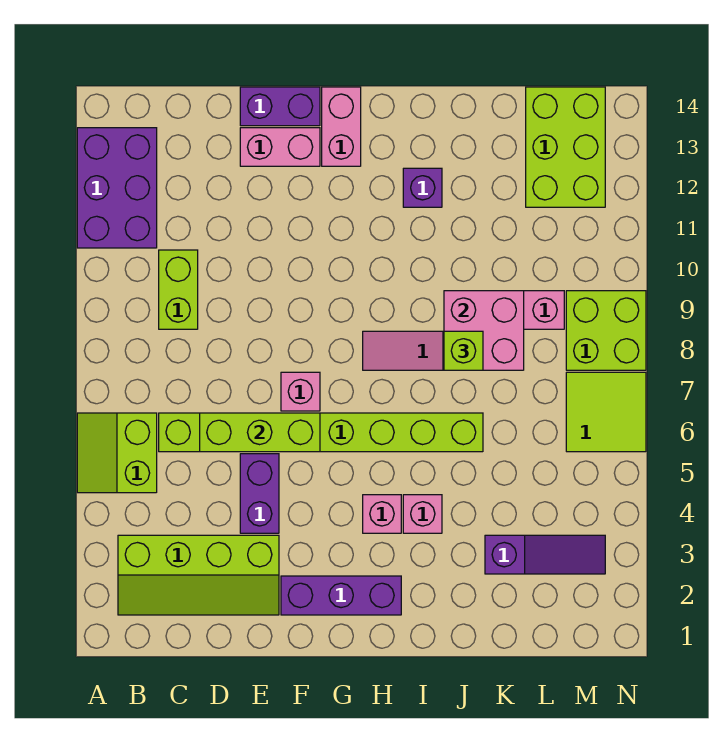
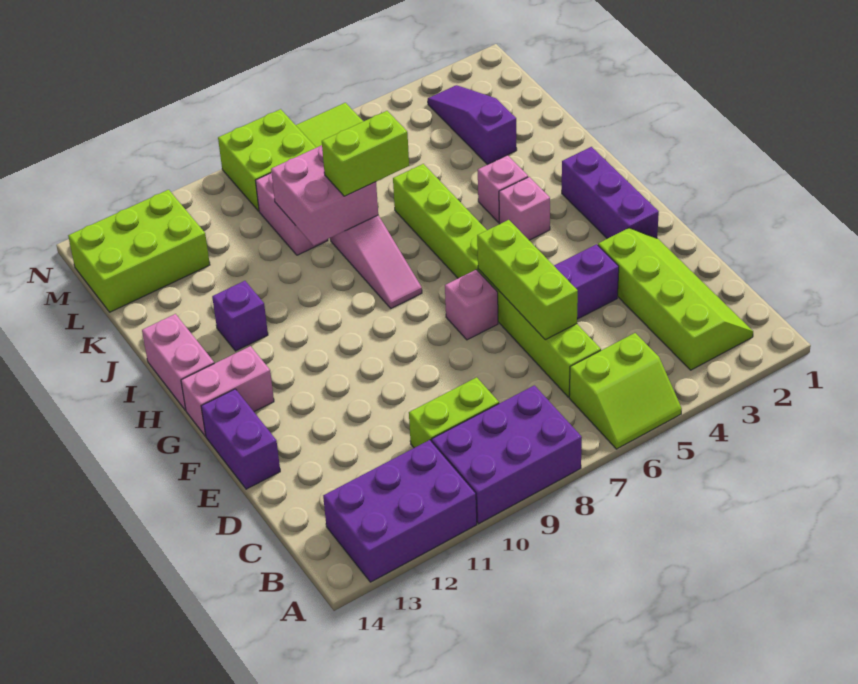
none -> purple 2x3 brick [432,385,582,524]
pink 1x2 brick [240,128,320,166] -> pink 1x2 brick moved to [142,314,214,410]
lime 1x1 brick [444,331,483,370] -> lime 1x2 brick [322,111,409,196]

